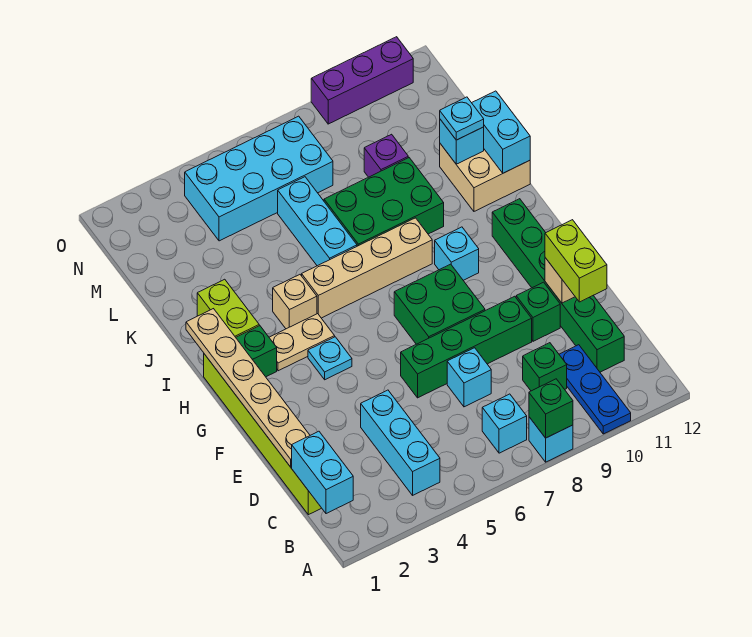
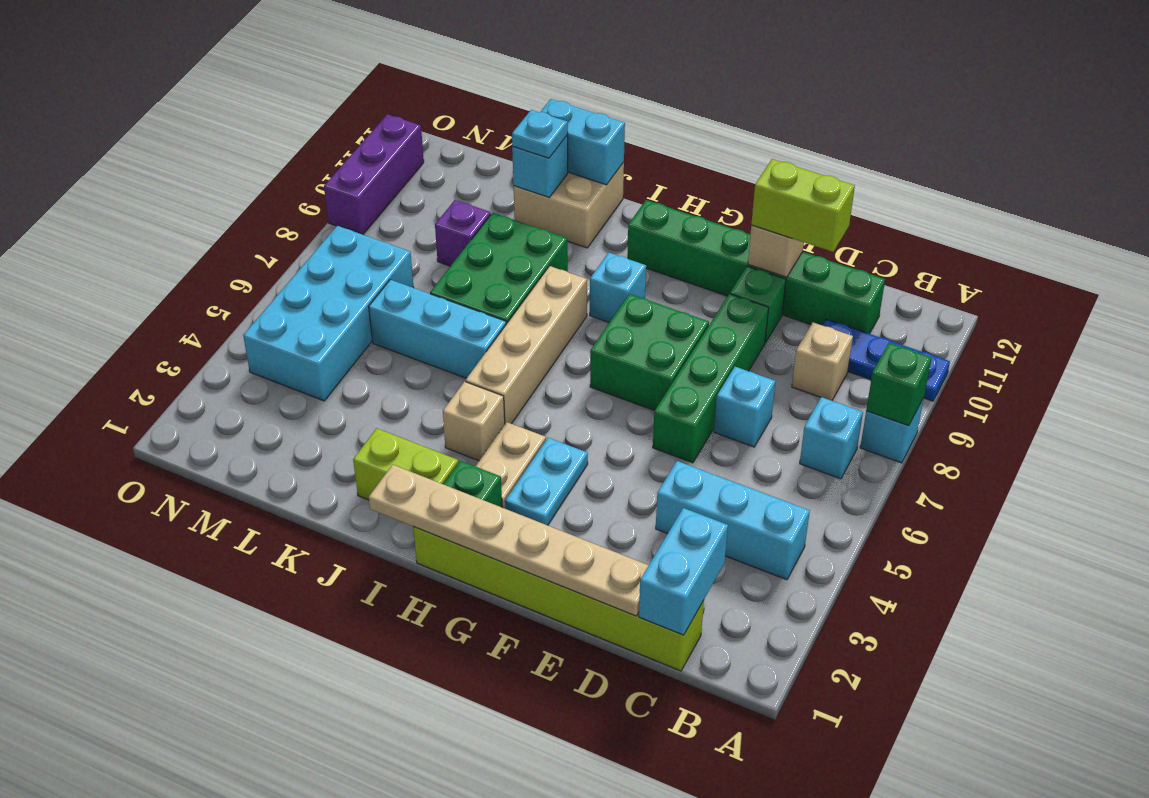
cyan 1x2 brick [292,431,353,514] -> cyan 1x2 brick turned to [639,508,728,635]
green 1x1 brick [523,343,567,391] -> tan 1x1 brick [792,322,853,401]
cyan 1x1 plate [308,337,352,380] -> cyan 1x2 plate [505,438,588,525]

